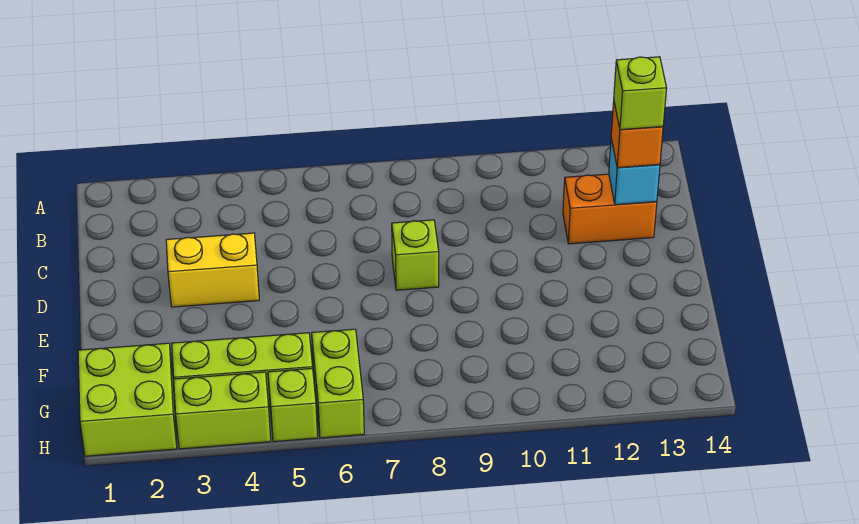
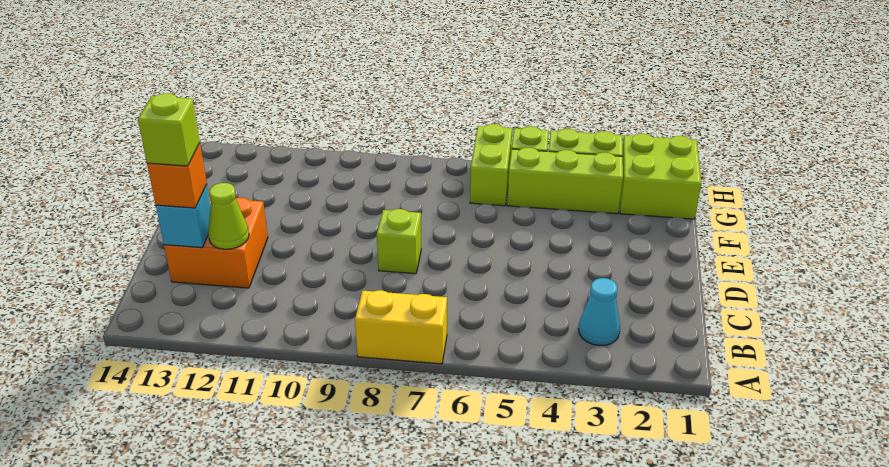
none -> cyan 1x1 cone [579,278,620,345]
orange 1x2 brick [563,174,657,244] -> orange 2x2 brick [164,197,268,288]
none -> lime 1x1 cone [208,183,249,249]
yellow 1x2 brick [166,233,259,307] -> yellow 1x2 brick moved to [355,290,447,364]

